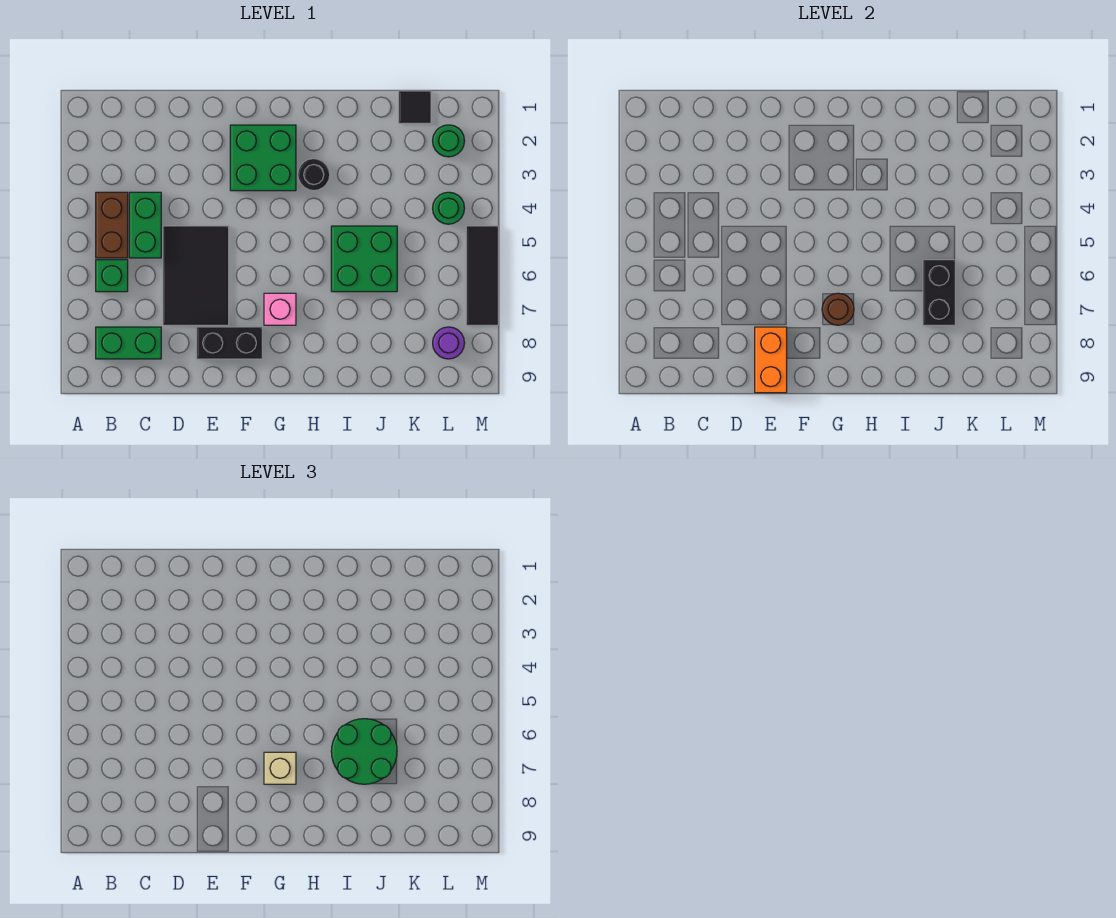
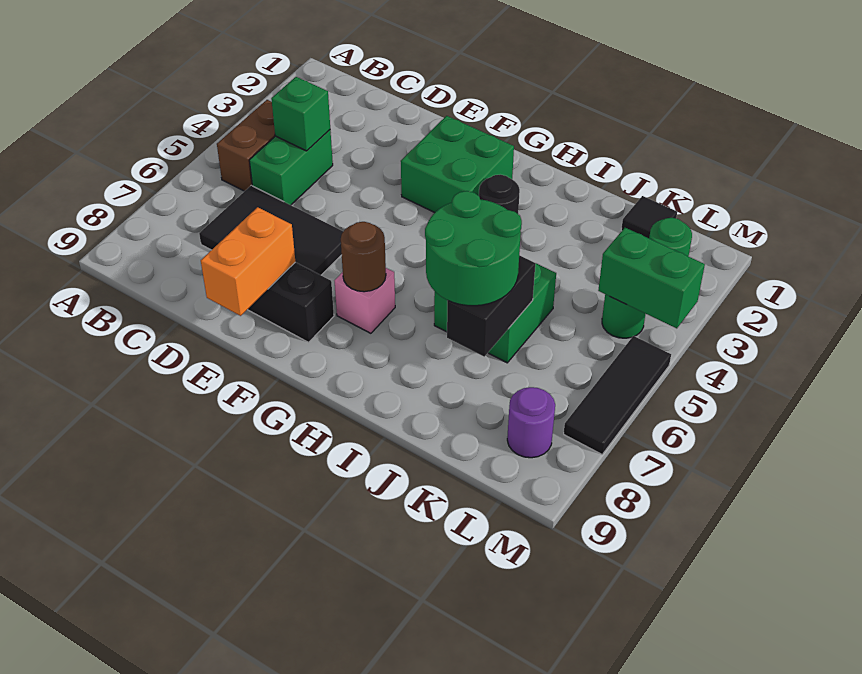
green 1x1 brick [96,260,128,292] -> green 1x1 brick moved to [271,77,330,151]
green 1x2 brick [96,327,161,359] -> green 1x2 brick moved to [598,228,705,328]
black 2x3 tile [163,226,229,325] -> black 2x3 tile turned to [199,186,343,275]
tan 1x1 brick [264,752,296,784] -> none

